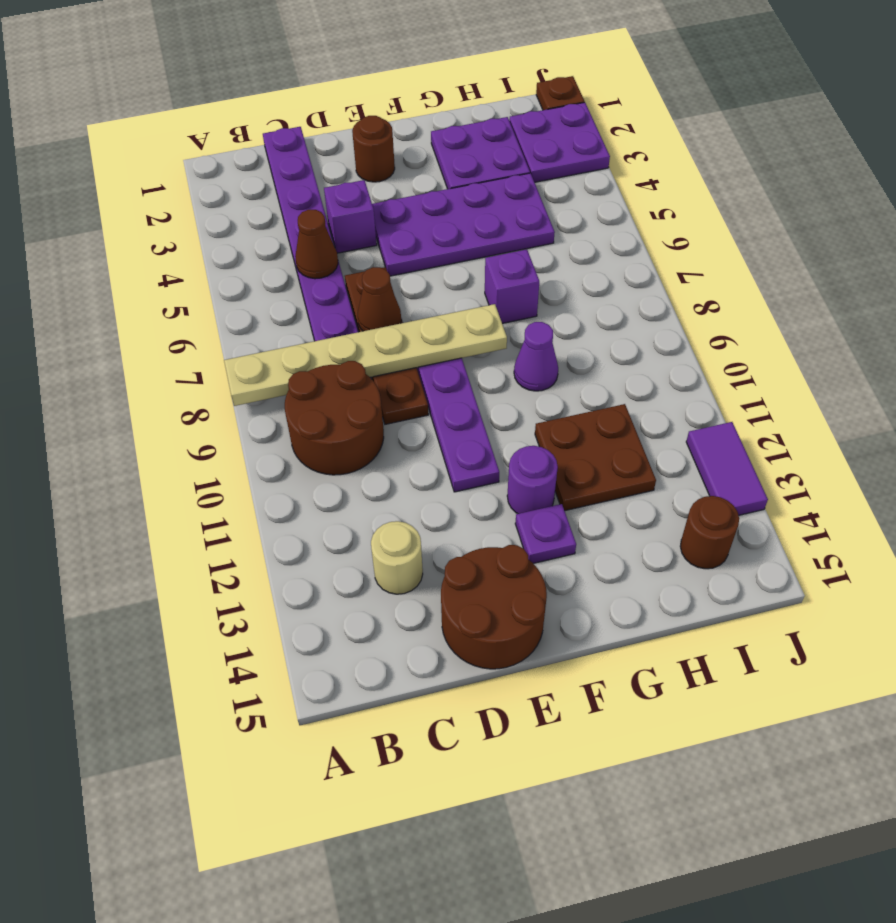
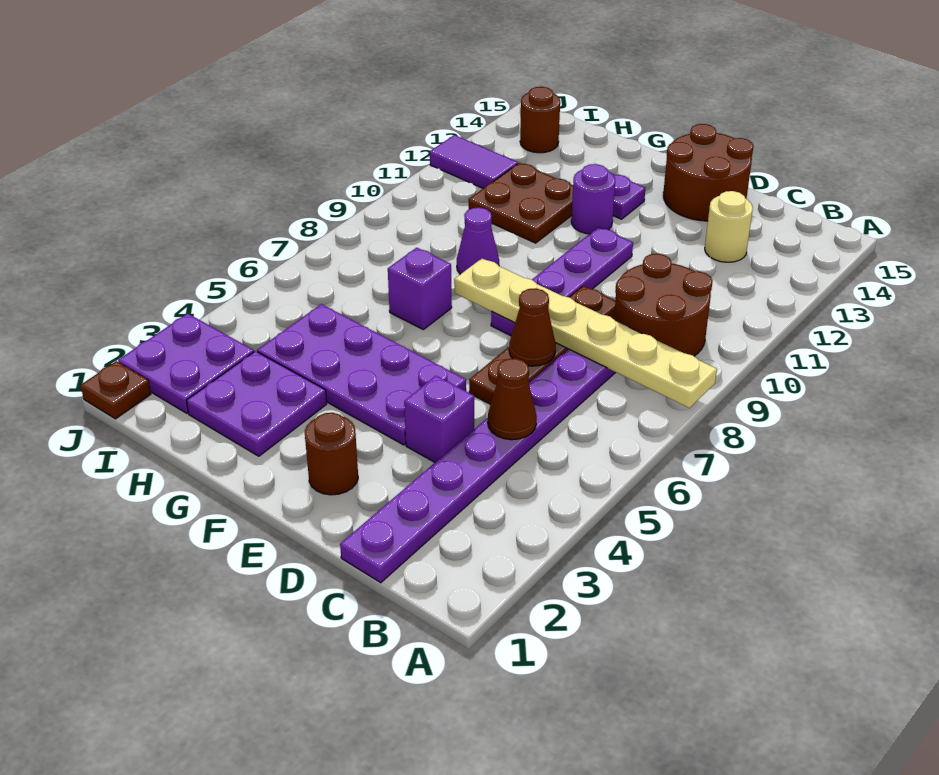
purple 1x2 tile [686,422,768,515] -> purple 1x2 tile turned to [430,135,518,188]

